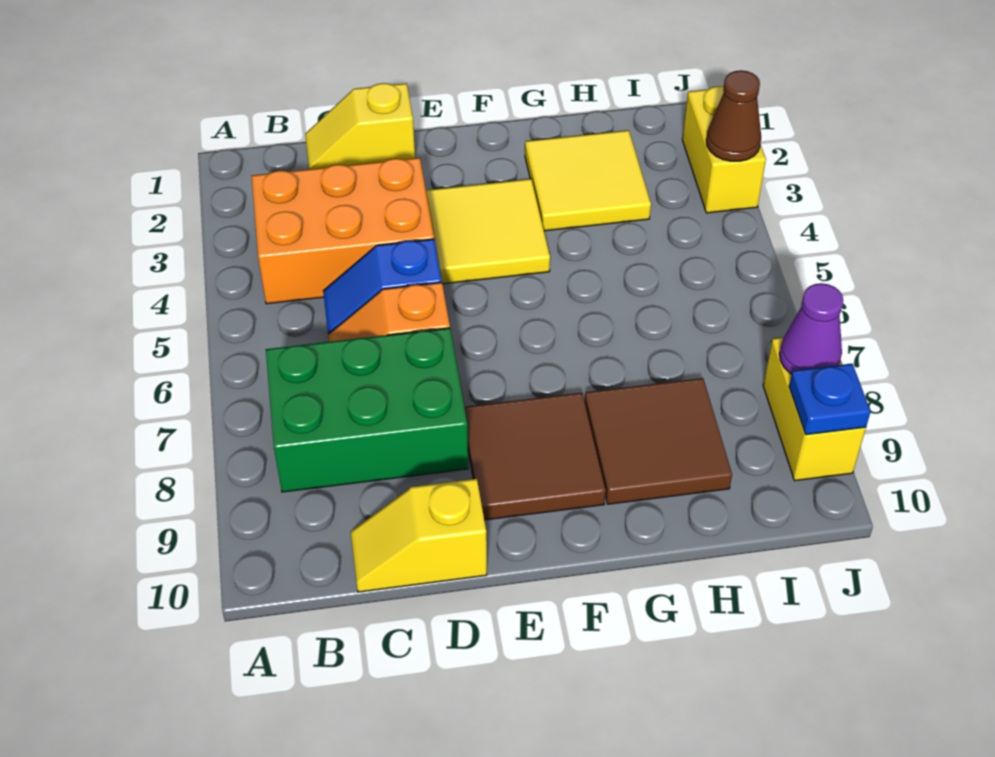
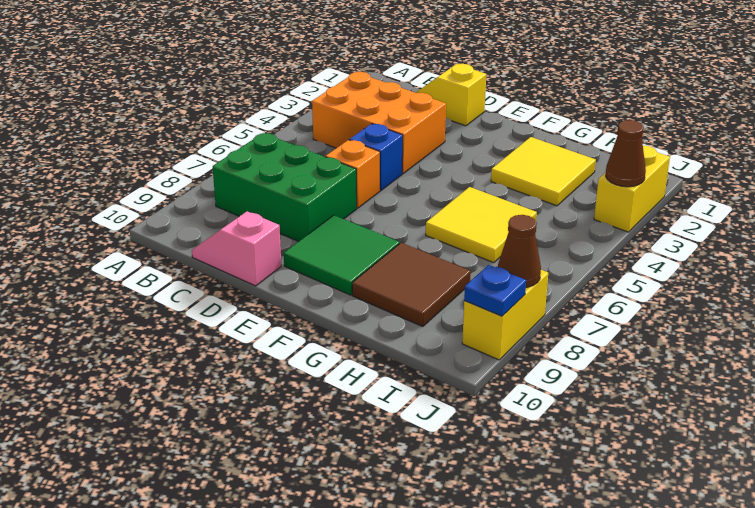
yellow 1x2 slope [351,479,487,592] -> pink 1x2 slope [192,212,281,286]
yellow 2x2 tile [426,179,550,284] -> yellow 2x2 tile moved to [426,187,537,263]
brown 2x2 tile [464,393,606,520] -> green 2x2 tile [284,215,400,295]
purple 1x1 cone [779,283,843,374] -> brown 1x1 cone [498,215,541,287]

